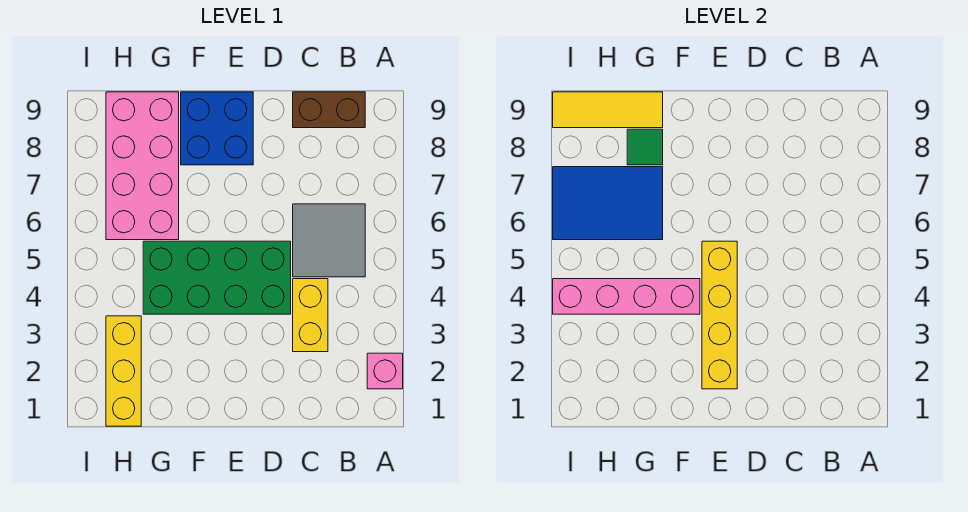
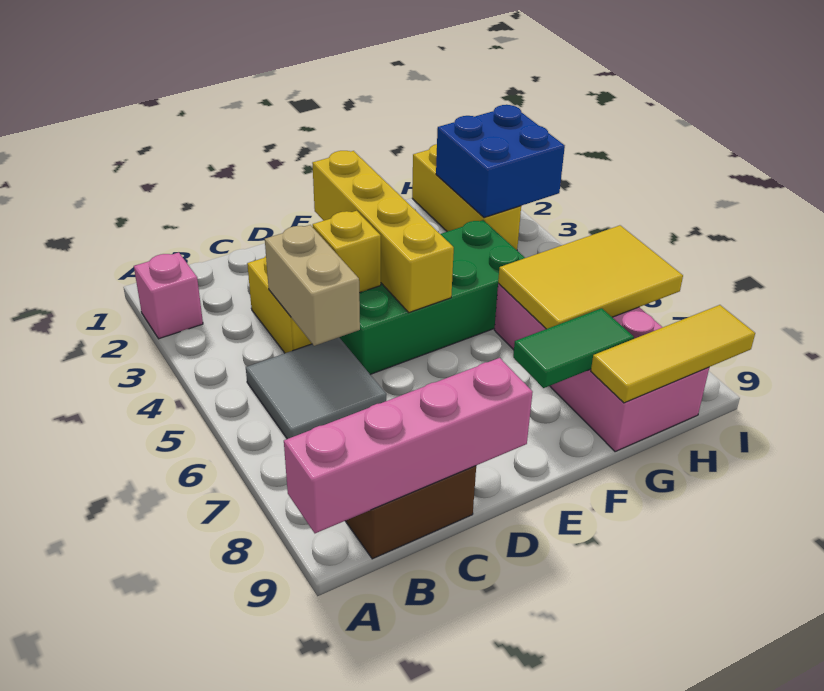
none -> tan 1x2 brick [265,225,360,346]
none -> yellow 1x1 brick [313,211,381,293]
blue 2x2 brick [181,92,253,165] -> blue 2x2 brick moved to [436,105,565,218]
pink 1x4 brick [553,279,700,314] -> pink 1x4 brick moved to [284,358,533,533]
blue 2x3 tile [553,167,663,240] -> yellow 2x3 tile [498,225,683,329]
green 1x1 tile [627,129,663,165] -> green 1x2 tile [513,308,634,388]

